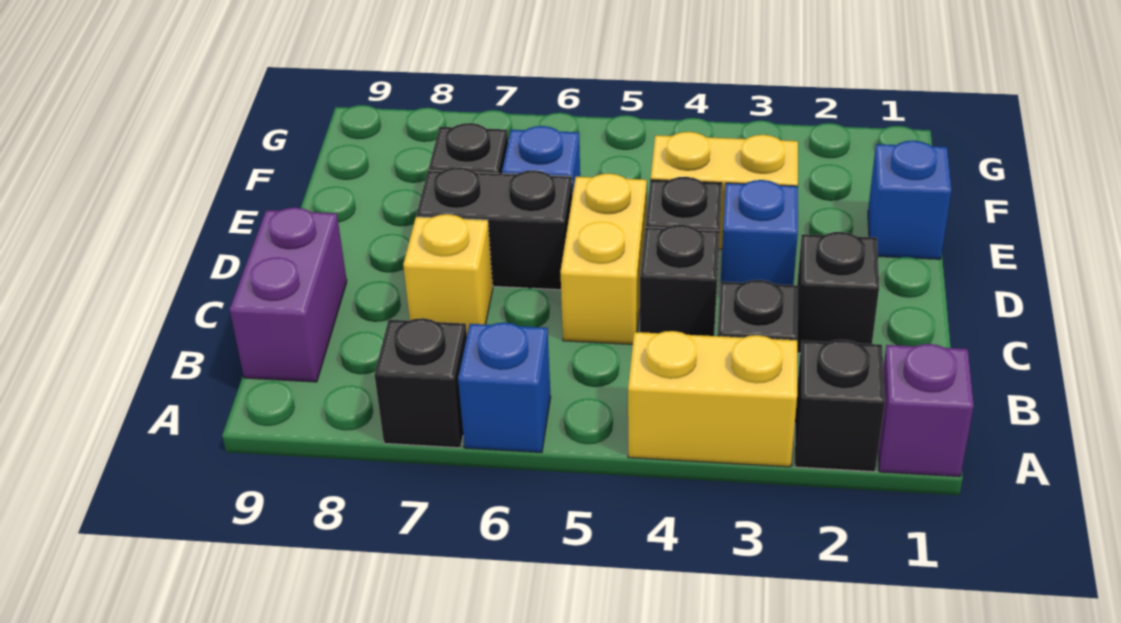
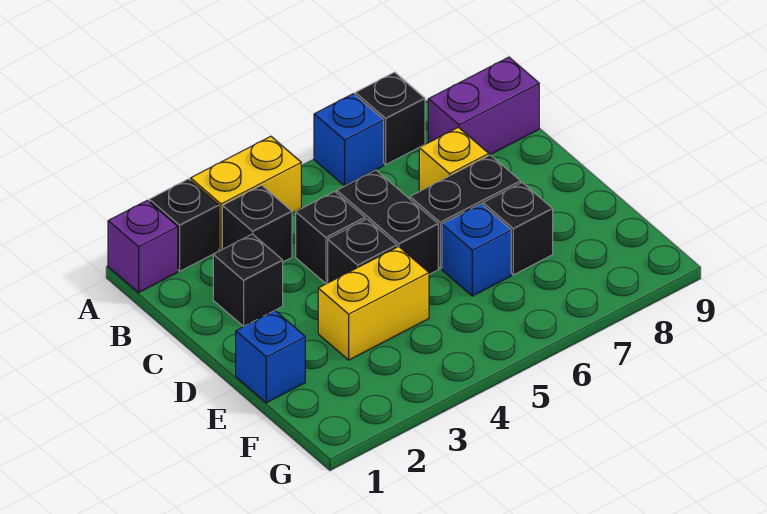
purple 1x2 brick [230,207,347,382] -> purple 1x2 brick turned to [428,57,539,155]
yellow 1x2 brick [561,174,647,344] -> black 1x2 brick [337,170,438,274]
blue 1x1 brick [721,180,798,285] -> none

